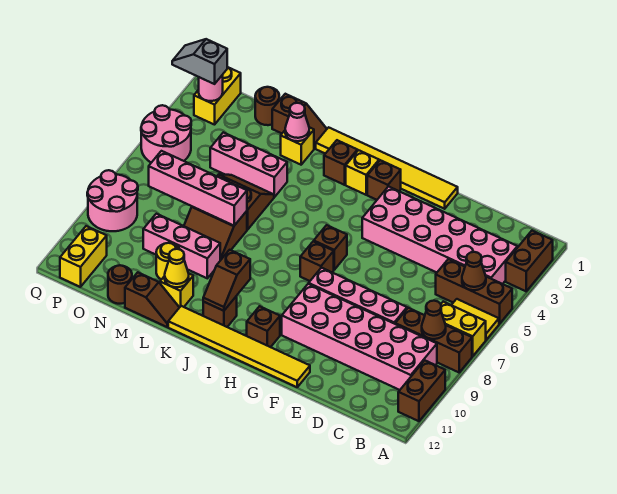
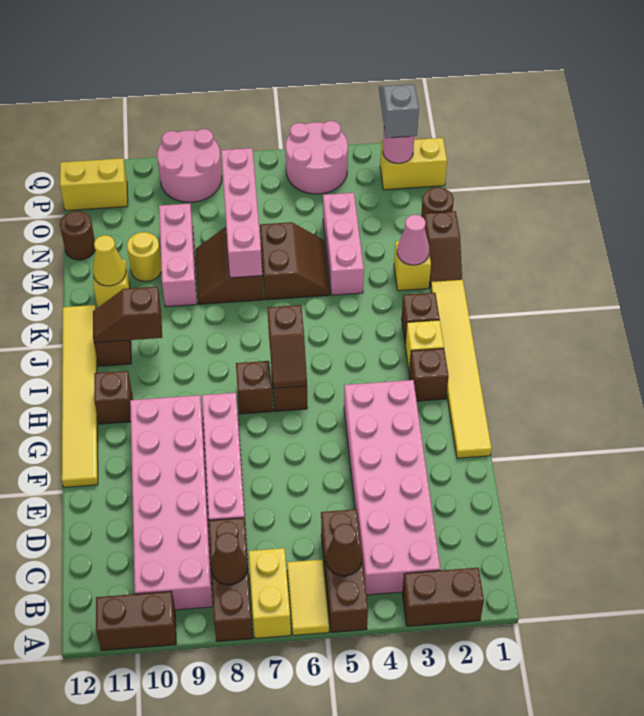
brown 1x2 slope [125,272,179,327] -> brown 1x2 slope moved to [268,305,307,388]

